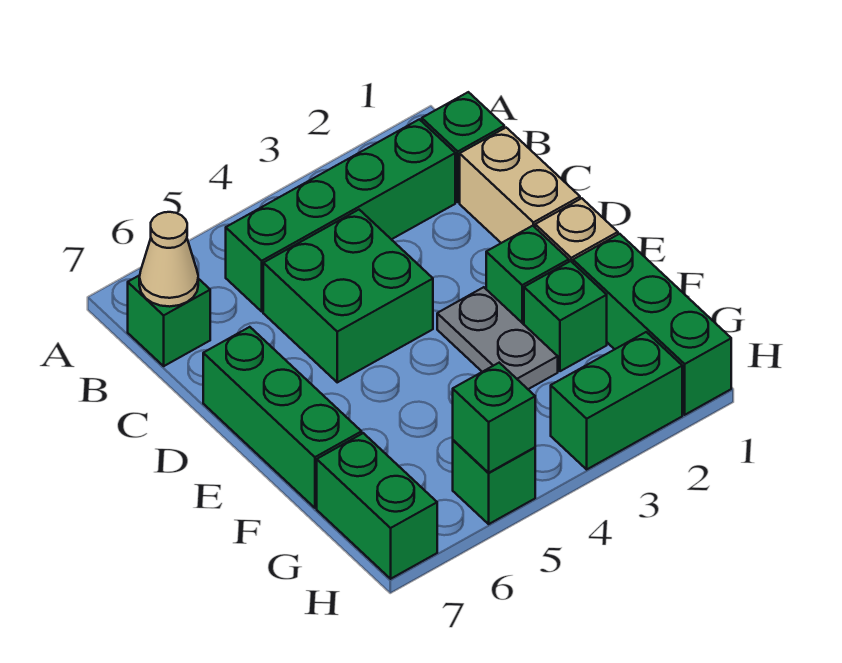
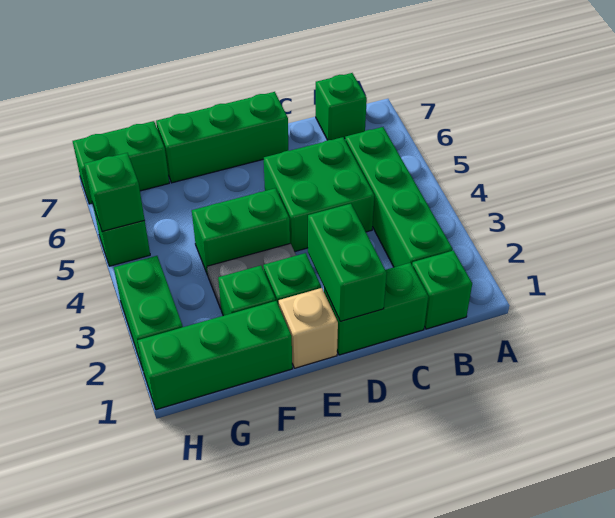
tan 1x1 cone [139,212,198,307] -> none
tan 1x2 brick [460,128,580,243] -> green 1x2 brick [324,263,428,355]
none -> green 1x2 brick [308,204,387,321]
none -> green 1x2 brick [192,188,290,275]

